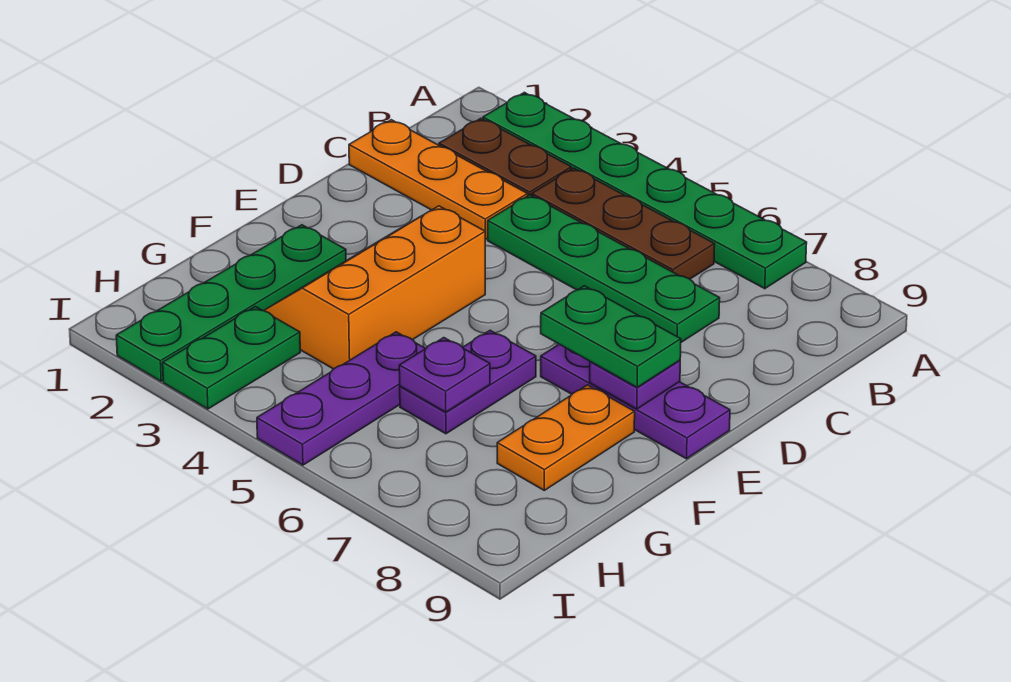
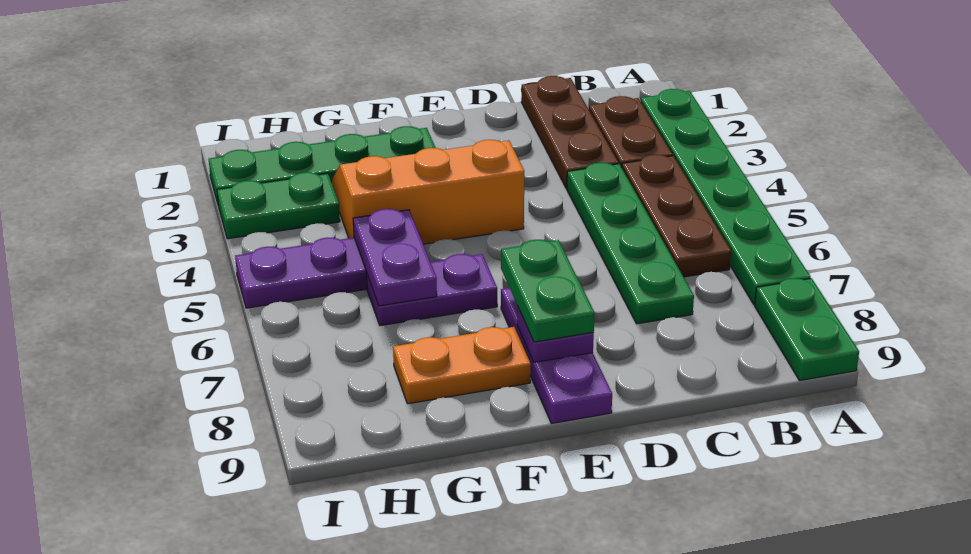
none -> green 1x2 plate [755,278,859,381]
orange 1x3 plate [349,120,528,240] -> brown 1x3 plate [521,76,619,188]
purple 1x1 plate [399,338,490,412] -> purple 1x2 plate [353,209,437,306]

